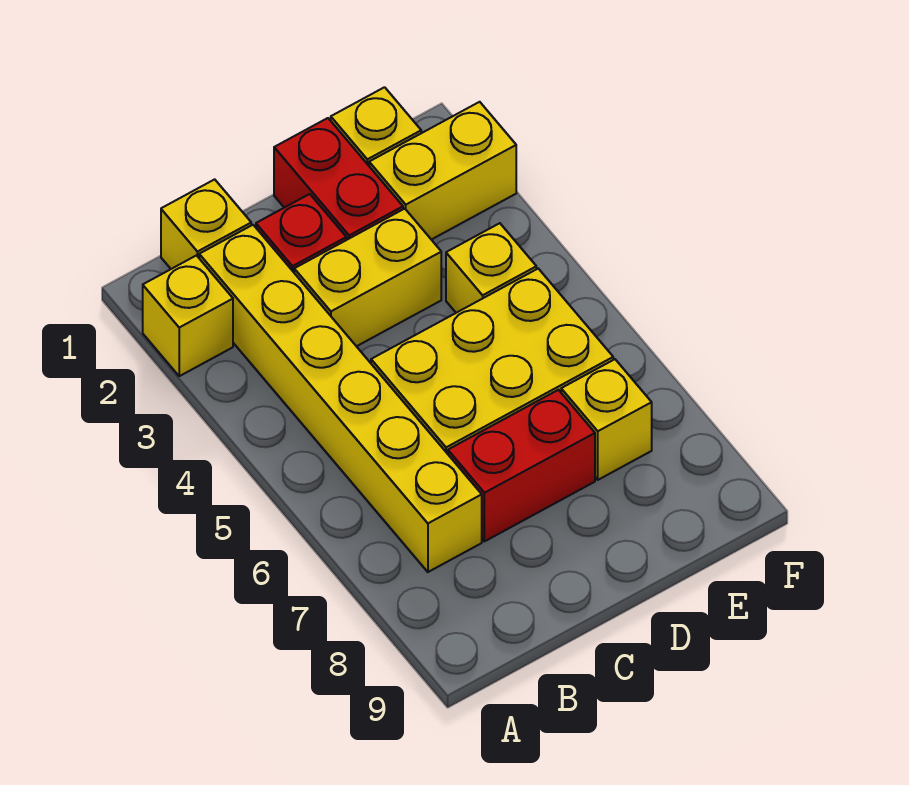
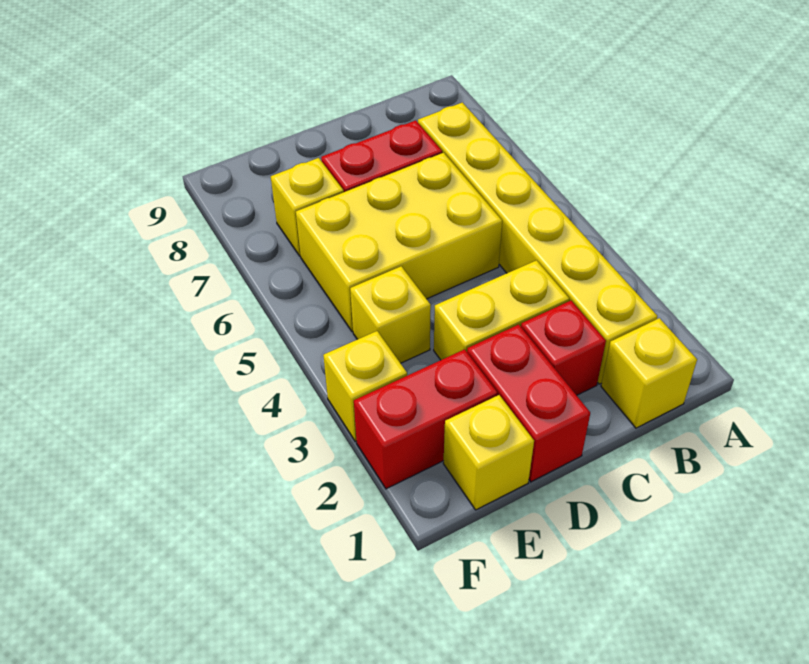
yellow 1x1 brick [143,256,233,376] -> yellow 1x1 brick moved to [323,331,407,441]
yellow 1x2 brick [369,102,516,240] -> red 1x2 brick [354,349,497,489]

